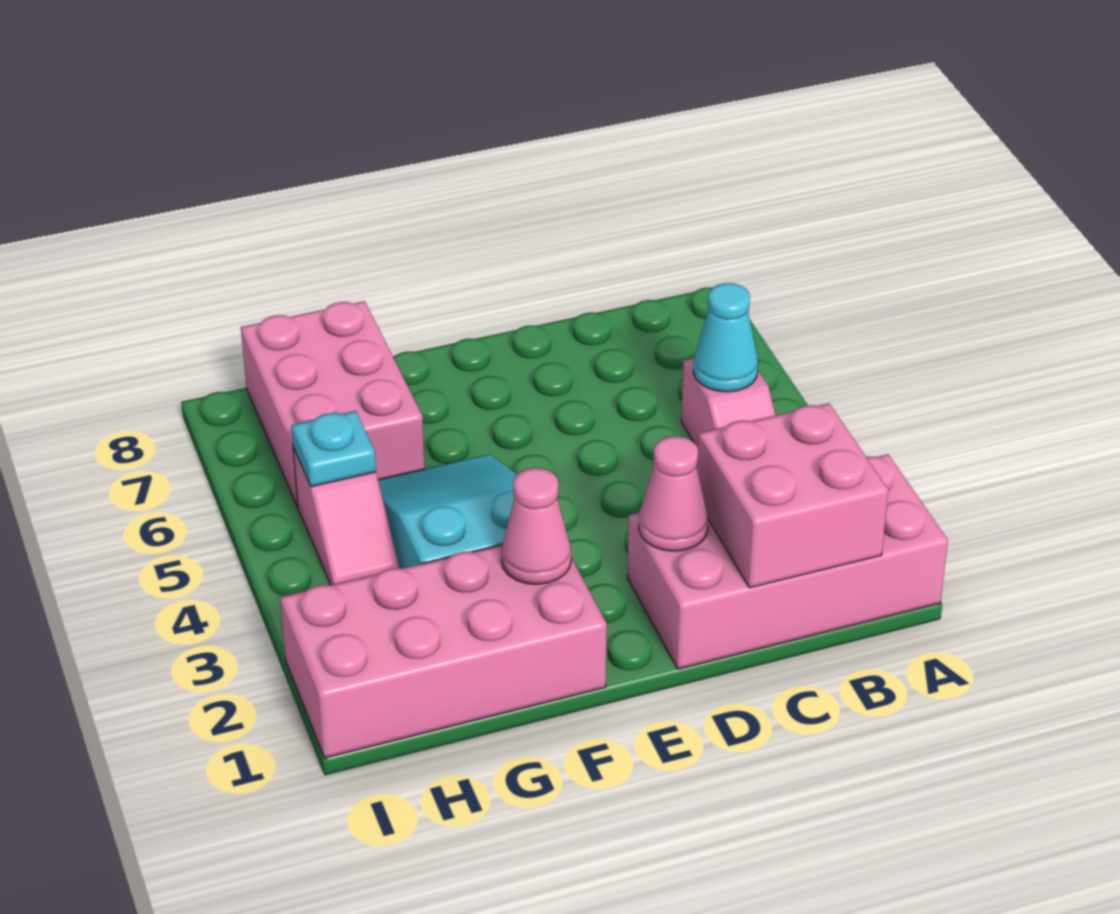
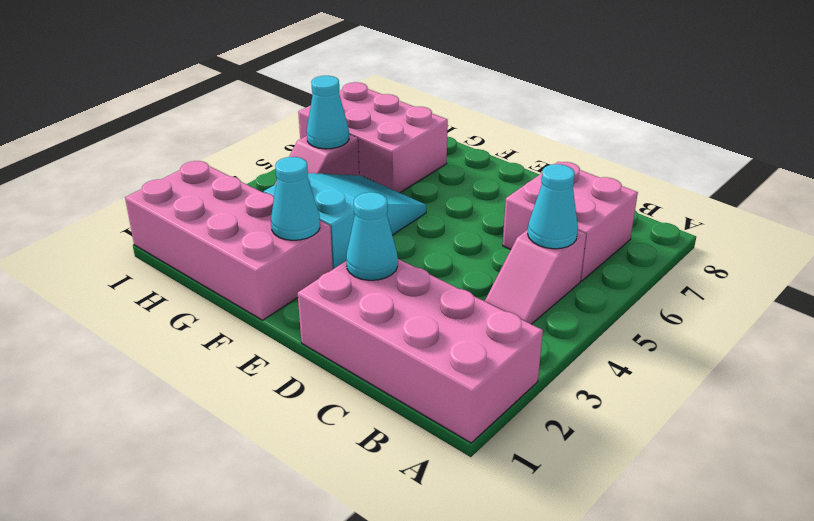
pink 2x2 brick [697,403,888,588] -> pink 2x2 brick moved to [503,162,638,281]
pink 1x1 cone [639,436,708,551] -> cyan 1x1 cone [346,192,398,280]
pink 1x1 cone [501,468,571,584] -> cyan 1x1 cone [271,157,320,240]
pink 2x3 brick [241,301,425,507] -> pink 2x3 brick turned to [298,82,448,193]
cyan 1x1 plate [291,411,376,487] -> cyan 1x1 cone [307,76,349,149]

